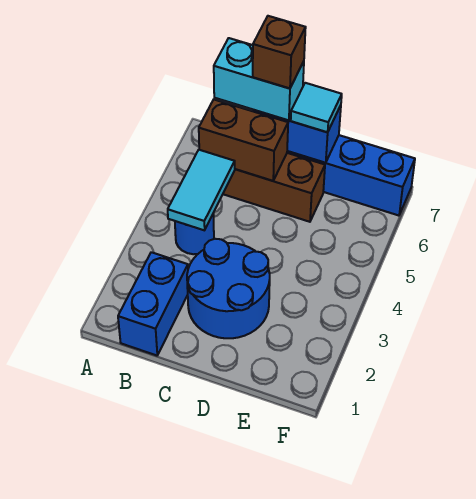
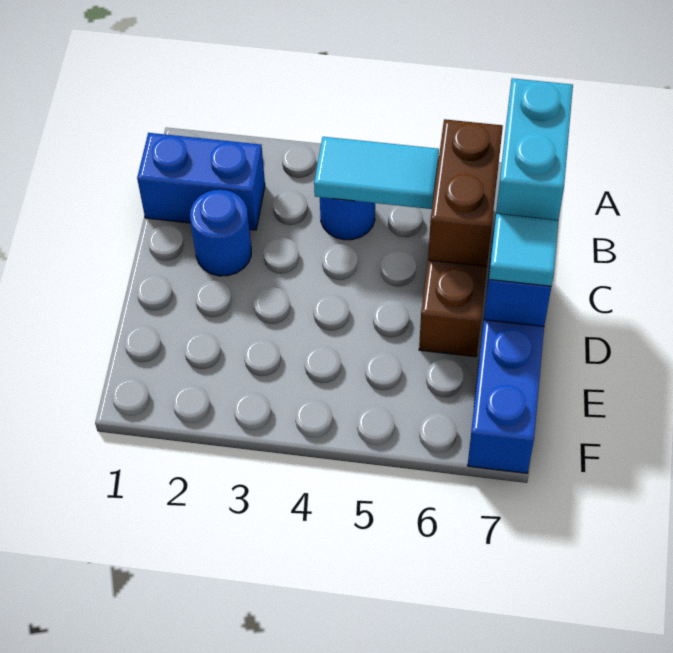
blue 2x2 round brick [187,239,270,338] -> blue 1x1 round brick [190,190,251,276]
brown 1x1 brick [253,16,306,88] -> none

